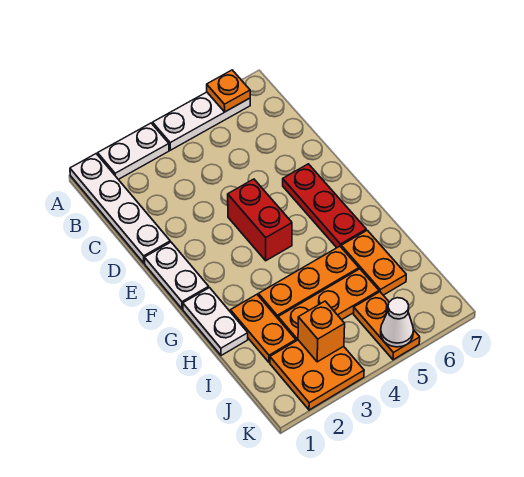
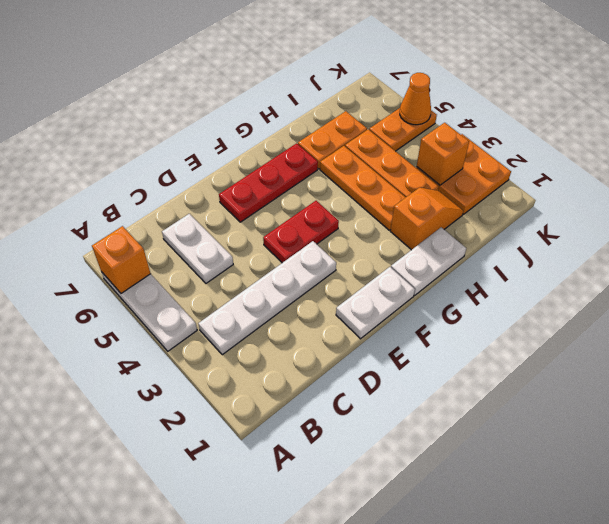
white 1x4 plate [70,154,170,263] -> white 1x4 plate moved to [198,241,336,355]
white 1x2 plate [98,123,169,179] -> white 1x2 plate moved to [162,214,233,283]
orange 1x1 plate [207,70,250,112] -> orange 1x1 brick [92,226,151,293]
red 1x2 brick [228,179,292,261] -> red 1x2 plate [263,201,339,263]
orange 1x2 plate [230,295,296,362] -> orange 1x2 slope [391,188,463,250]
white 1x1 cone [381,298,413,347] -> orange 1x1 cone [400,73,431,125]

